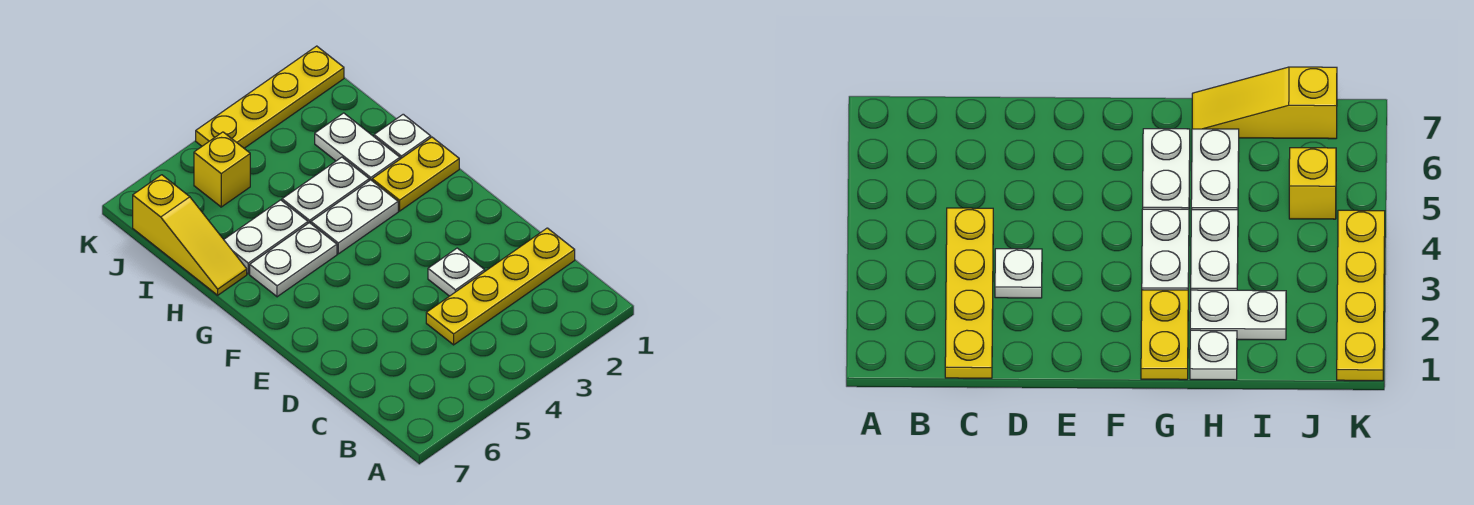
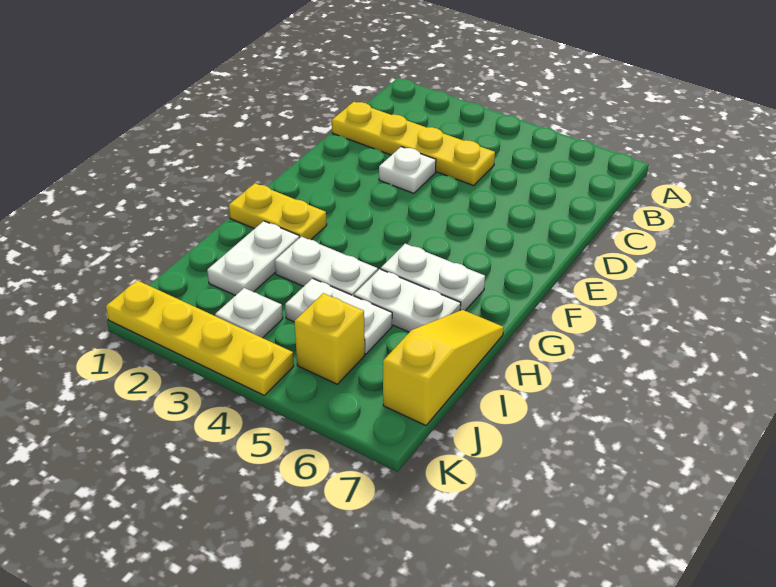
white 1x2 plate [311,180,398,254] -> white 1x2 plate moved to [285,278,392,354]
white 1x1 plate [374,114,431,159] -> white 1x1 plate moved to [215,288,283,338]

